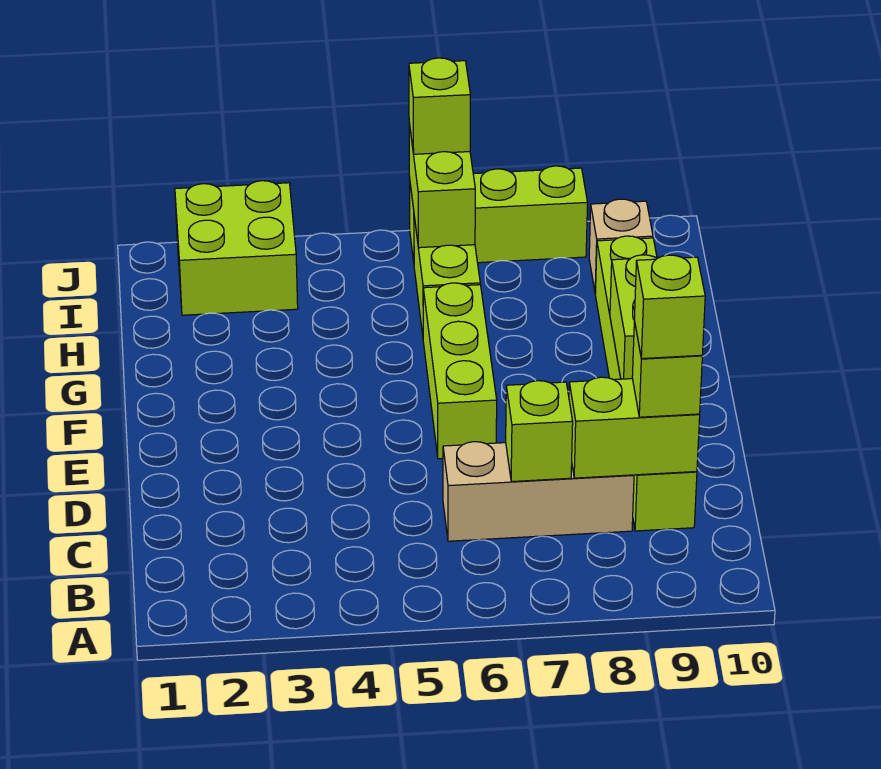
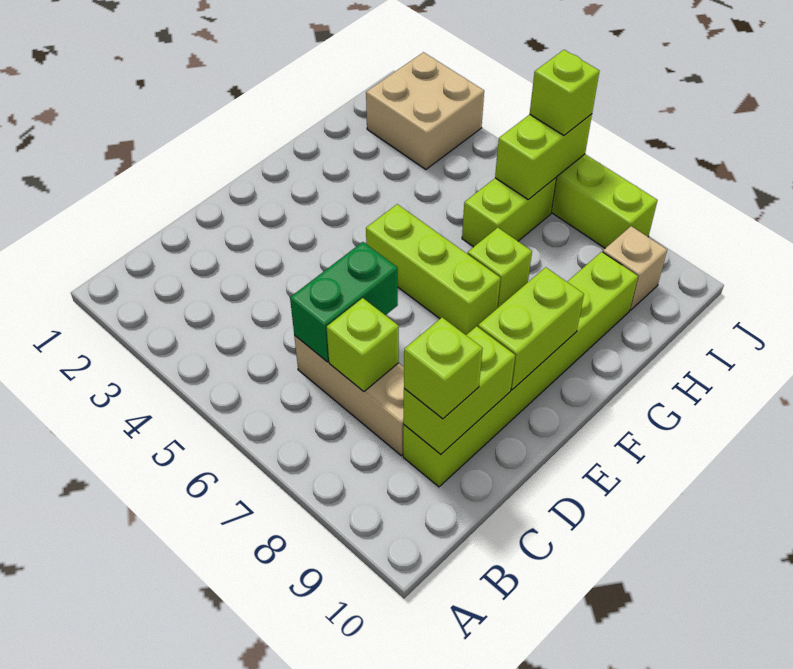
none -> green 1x2 brick [290,242,398,362]
lime 1x2 brick [569,377,700,478] -> lime 1x2 brick turned to [404,326,515,454]
lime 1x1 brick [634,255,705,359] -> lime 1x1 brick moved to [468,228,532,308]
lime 1x3 brick [423,283,497,459] -> lime 1x3 brick turned to [366,204,500,335]
lime 2x2 brick [175,181,298,315] -> tan 2x2 brick [366,52,484,170]

